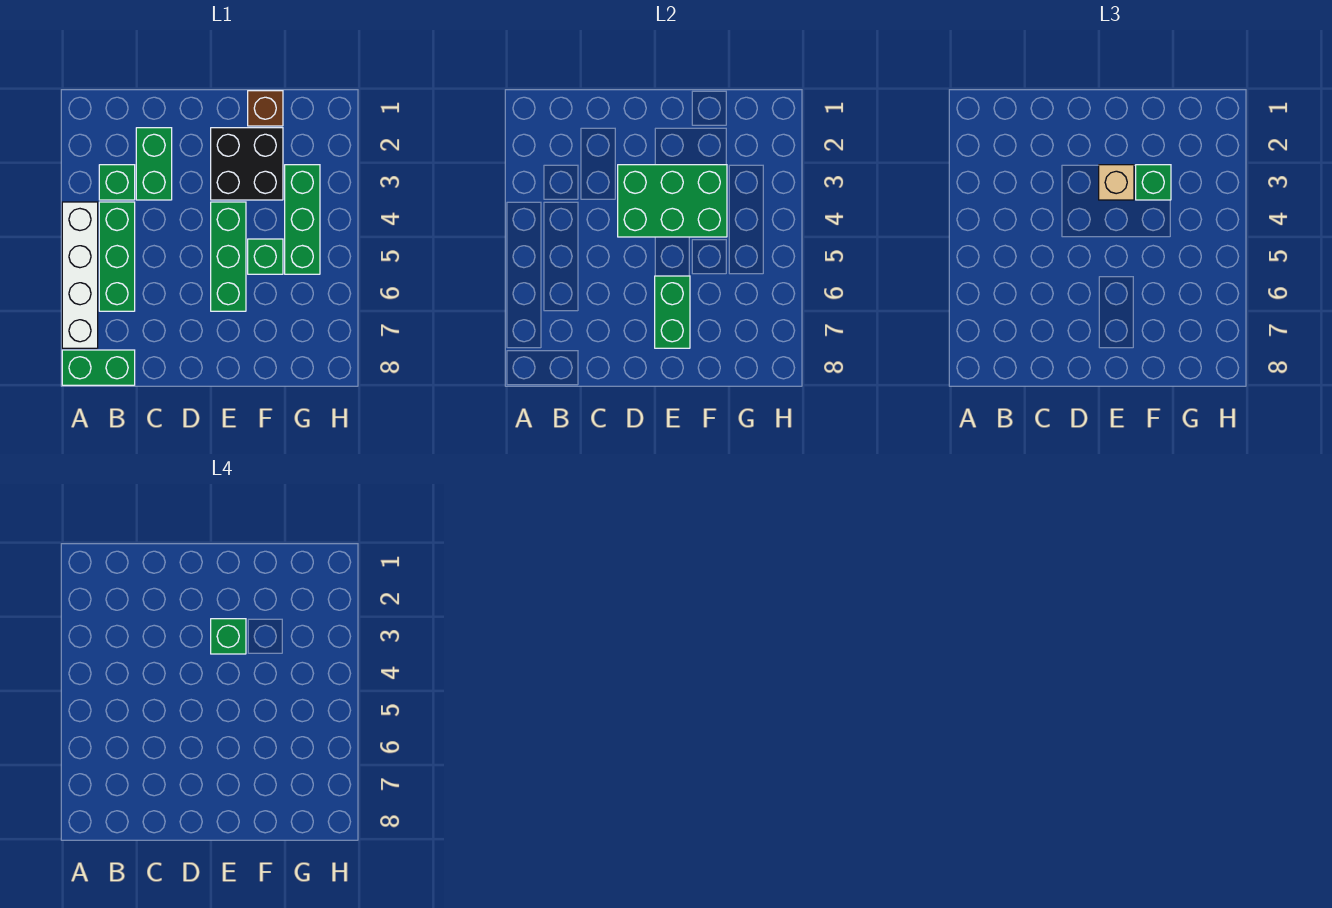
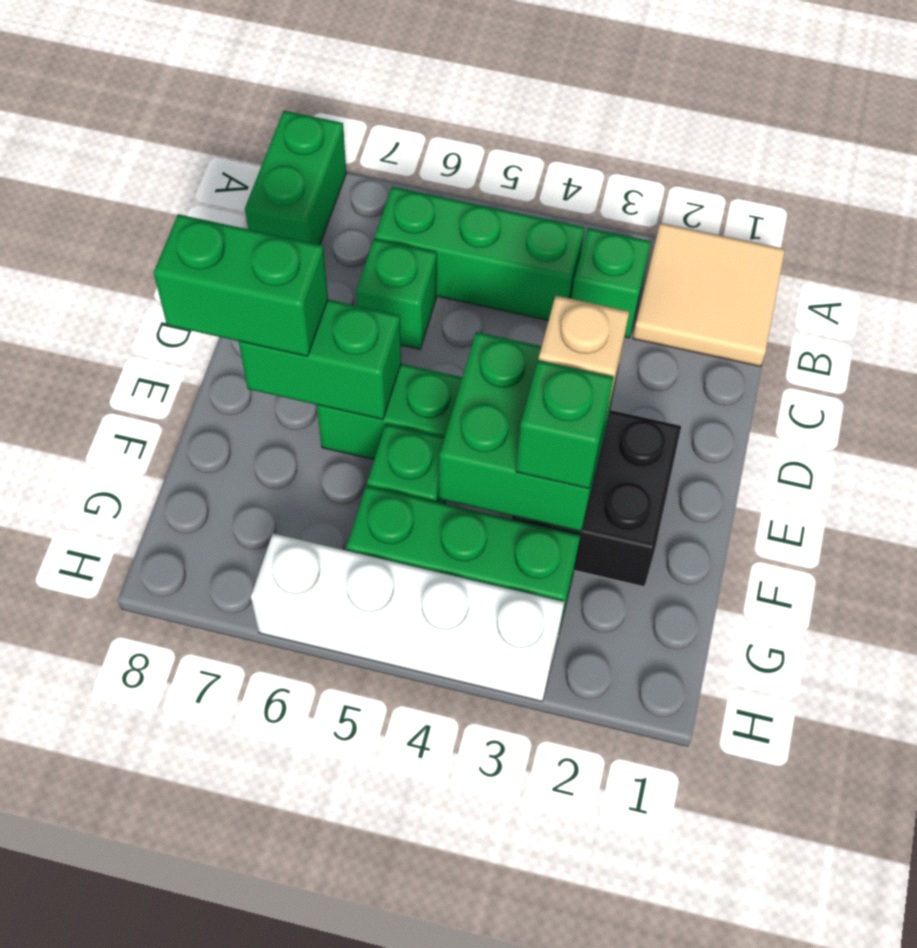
none -> tan 2x2 tile [633,223,785,366]
white 1x4 brick [62,202,98,348] -> white 1x4 brick moved to [251,534,564,701]
green 1x2 brick [136,128,172,200] -> green 1x2 brick moved to [154,214,328,356]
green 2x3 brick [618,165,727,237] -> green 2x2 brick [439,332,618,531]
green 1x1 brick [211,619,246,654] -> green 1x1 brick moved to [356,239,437,349]
brown 1x1 brick [248,91,283,126] -> none

